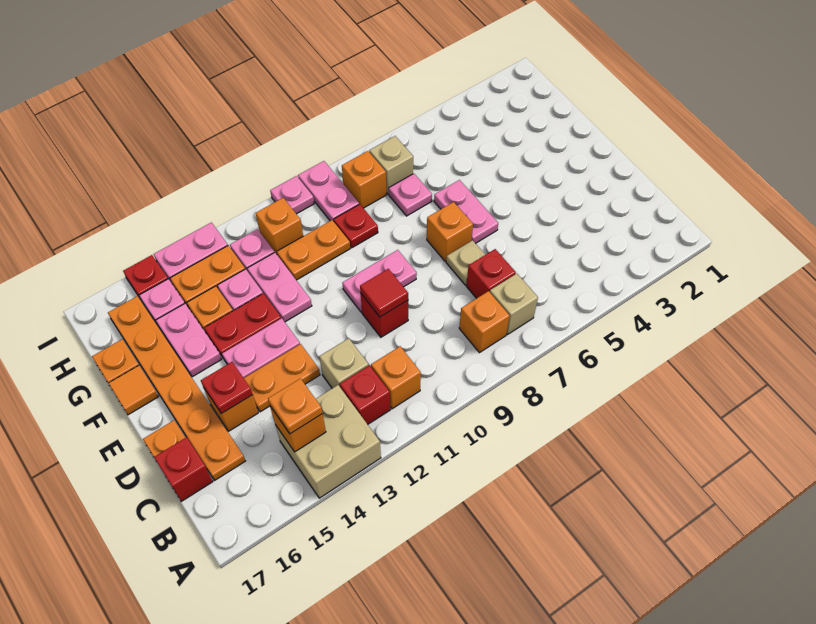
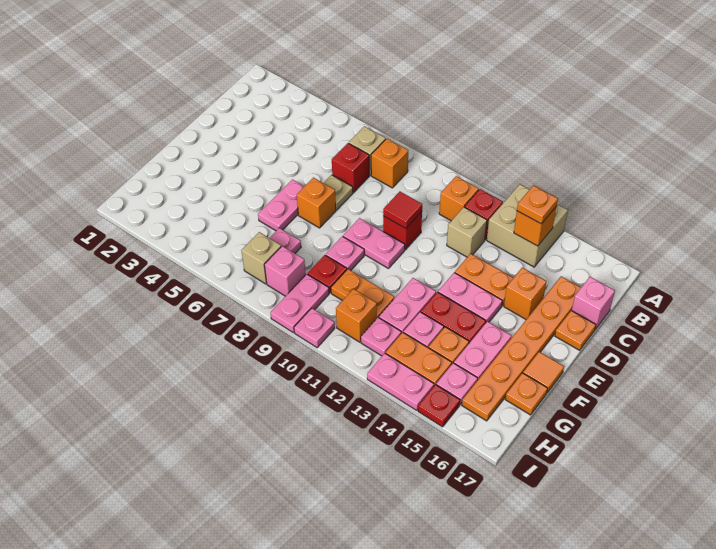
red 1x1 brick [154,437,213,502] -> pink 1x1 brick [572,277,615,330]
red 1x1 plate [201,362,253,414] -> none
none -> pink 1x1 plate [326,236,364,270]
orange 1x1 brick [342,151,387,208] -> pink 1x1 brick [264,246,306,296]

